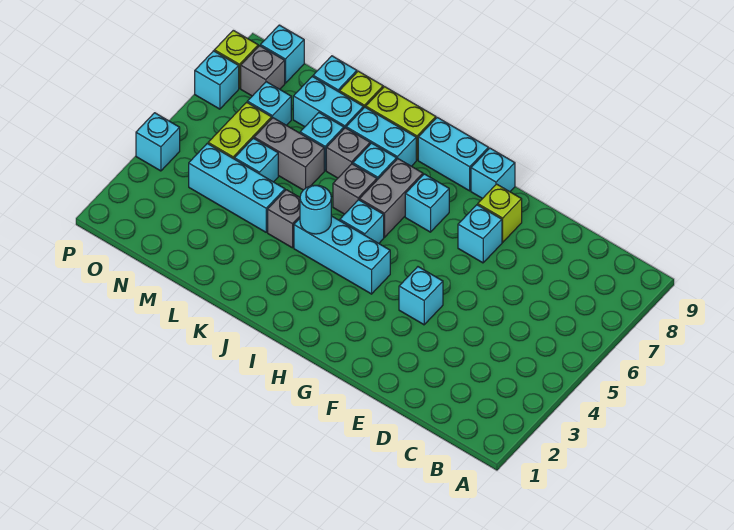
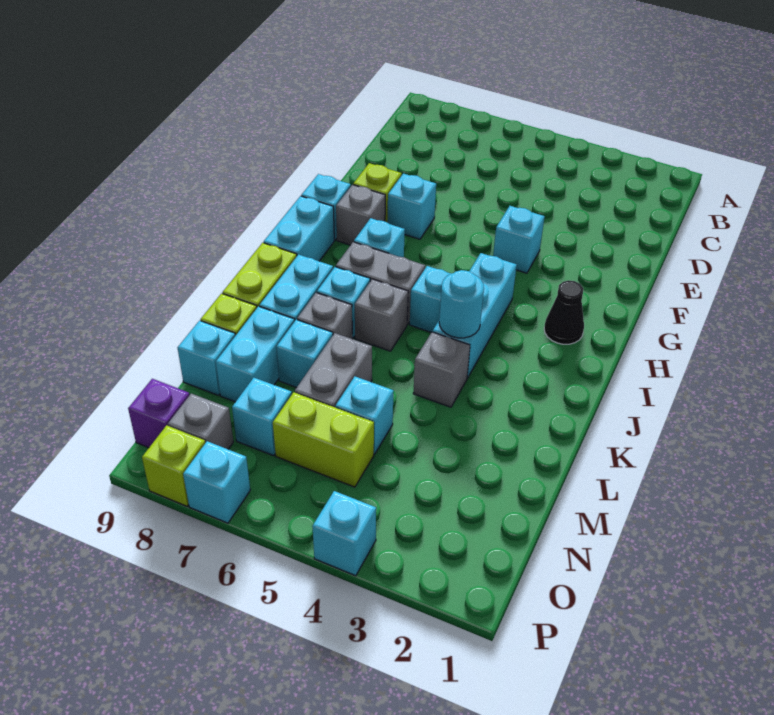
none -> grey 1x1 brick [336,185,385,245]
none -> black 1x1 cone [544,280,584,344]
cyan 1x3 brick [189,144,285,232] -> none
cyan 1x1 brick [260,25,304,83] -> purple 1x1 brick [128,379,189,448]

